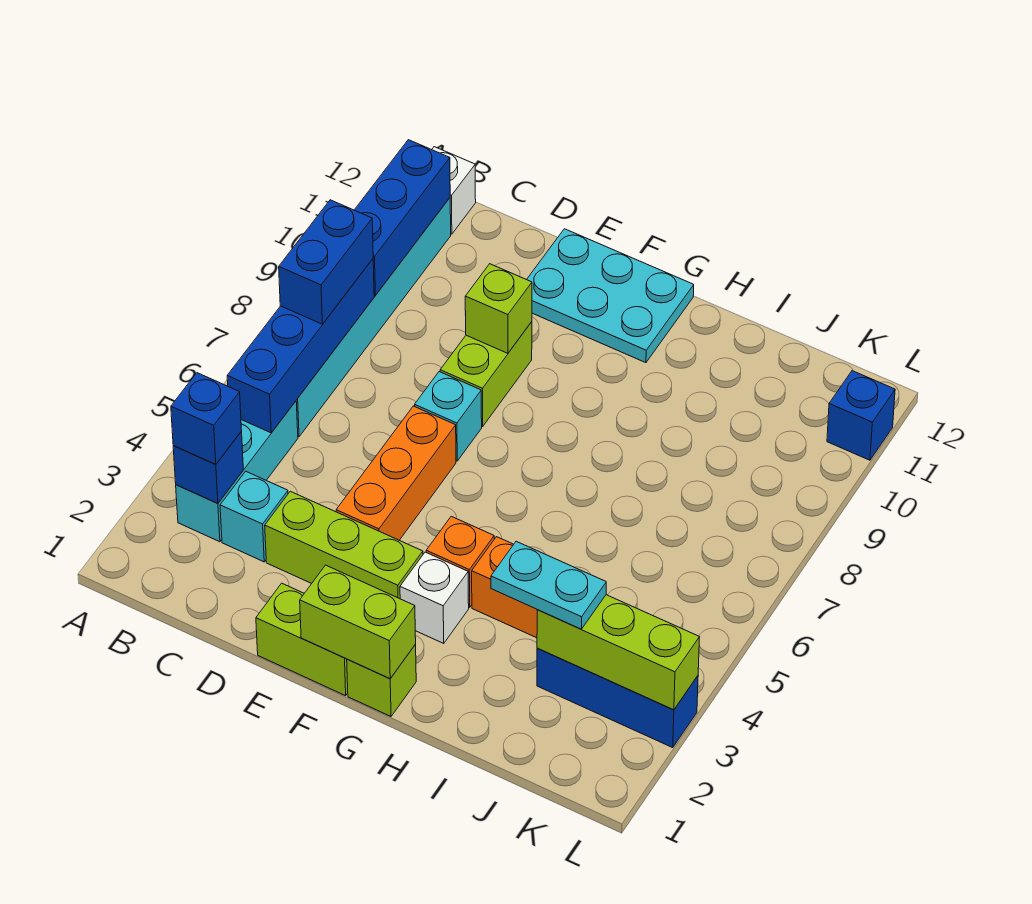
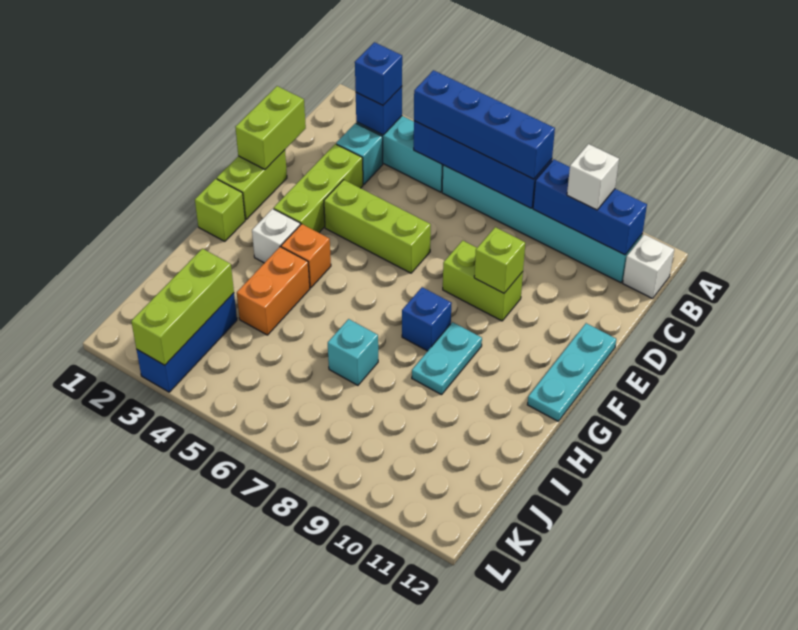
blue 1x2 brick [279,200,373,324] -> blue 1x4 brick [414,70,555,179]
none -> white 1x1 brick [567,144,619,210]
orange 1x3 brick [336,406,456,540] -> lime 1x3 brick [324,180,431,273]
cyan 1x1 brick [415,372,482,461] -> cyan 1x1 brick moved to [328,319,378,385]
cyan 2x3 plate [527,229,694,363] -> cyan 1x3 plate [527,323,616,421]
lime 1x2 brick [300,565,416,679] -> lime 1x2 brick moved to [235,86,306,169]
cyan 1x2 plate [491,541,606,629] -> cyan 1x2 plate moved to [412,322,482,395]
blue 1x1 brick [827,371,895,460] -> blue 1x1 brick moved to [402,287,452,351]

